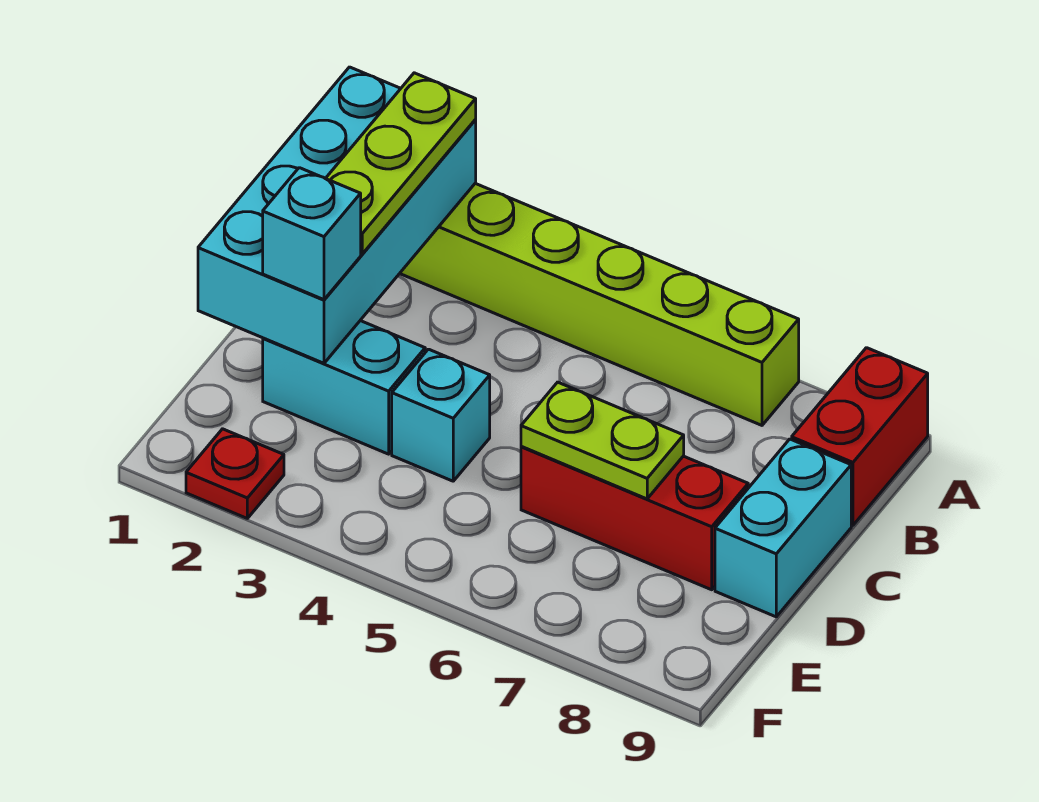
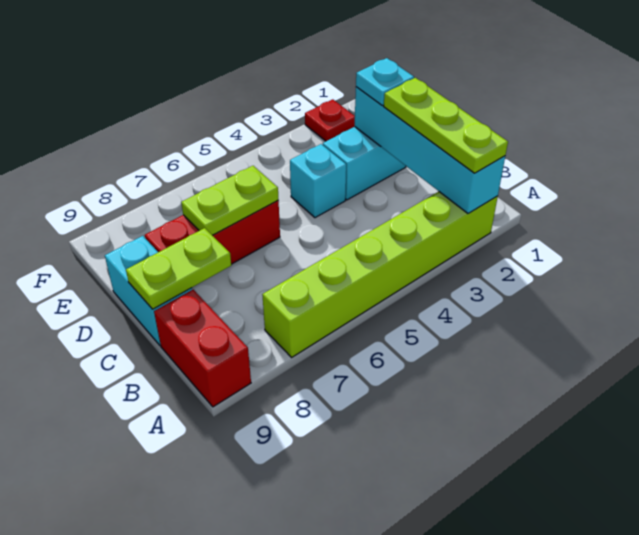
cyan 2x4 brick [198,67,476,363] -> cyan 1x4 brick [355,87,505,213]
none -> lime 1x2 plate [126,228,231,309]
cyan 1x1 brick [263,168,361,300] -> cyan 1x1 plate [356,58,414,106]

